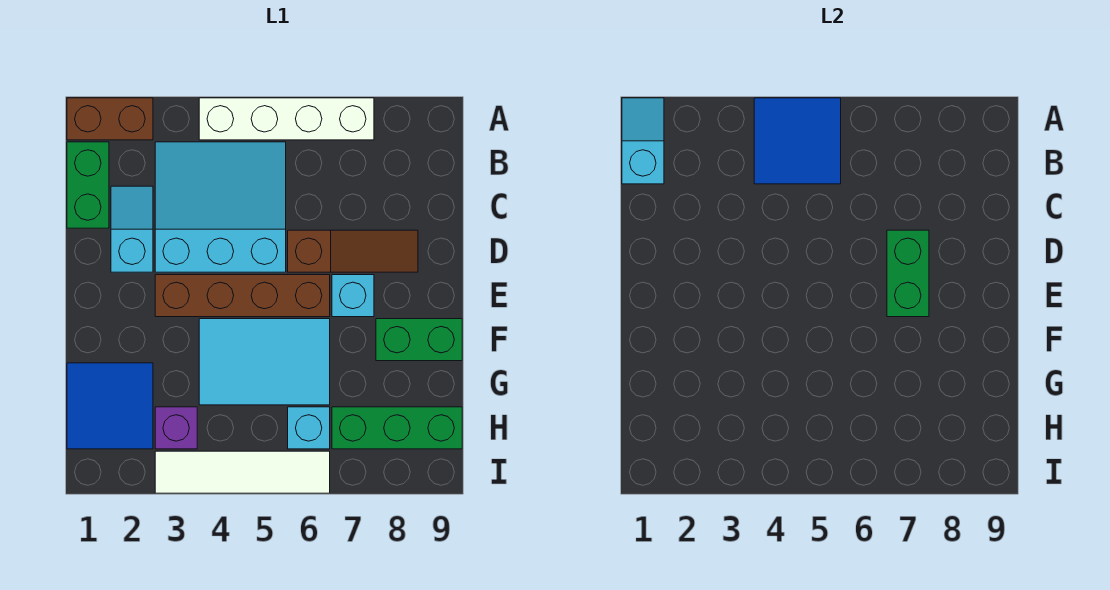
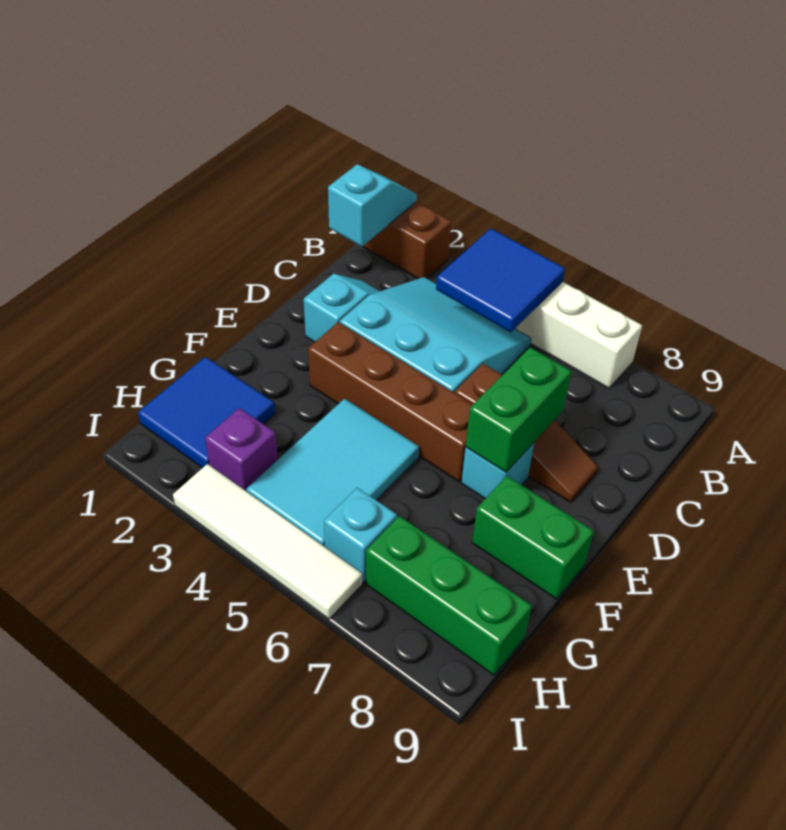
green 1x2 brick [67,142,109,228] -> none
cyan 2x3 tile [199,319,330,405] -> cyan 2x3 tile turned to [246,399,419,547]

